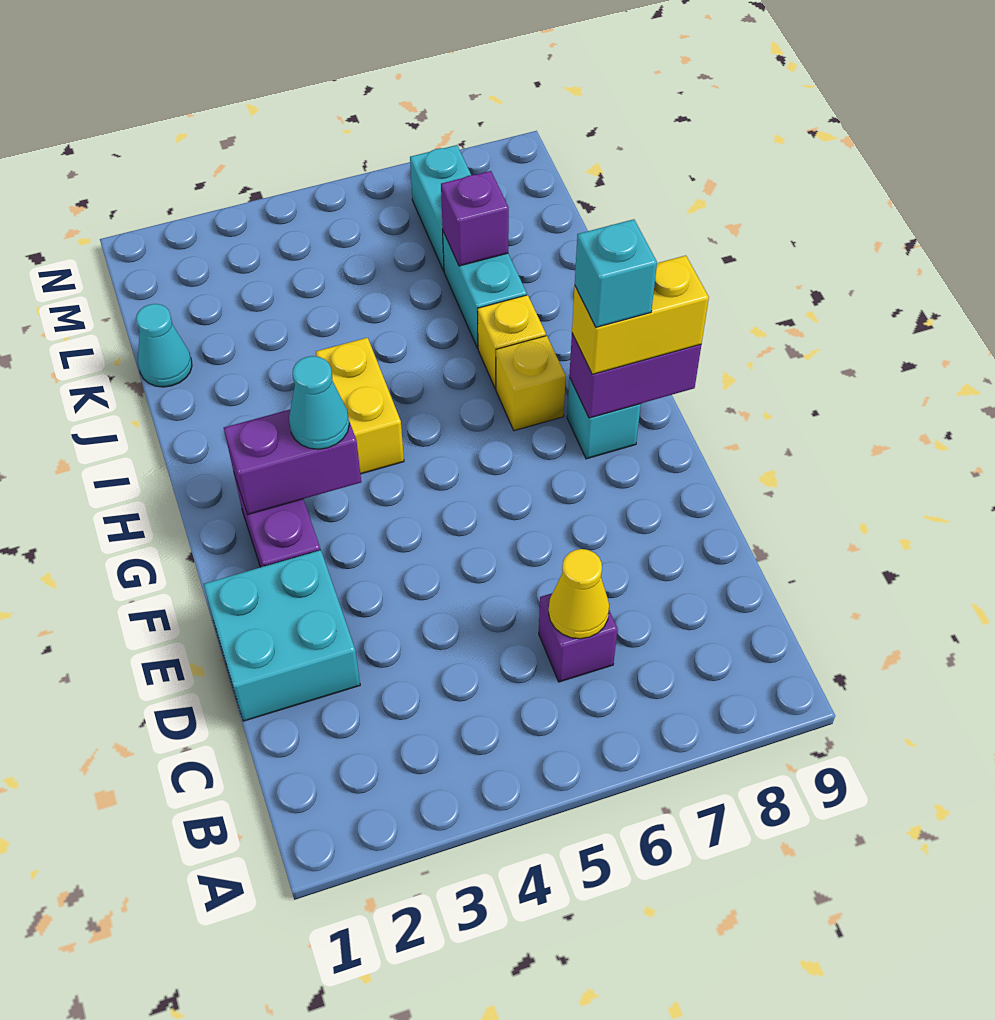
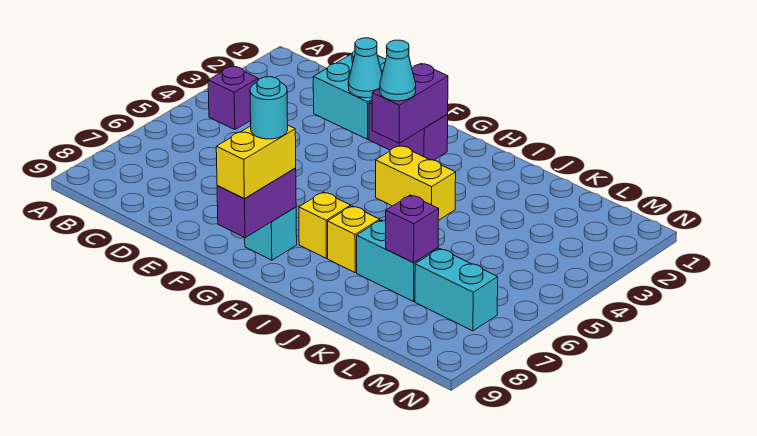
purple 1x1 brick [539,593,618,682] -> purple 1x1 brick moved to [208,66,258,130]
yellow 1x1 cone [549,549,609,639] -> none
cyan 1x1 brick [575,219,657,327] -> cyan 1x1 round brick [250,77,288,139]
cyan 1x1 cone [136,304,192,387] -> cyan 1x1 cone moved to [348,38,382,98]

